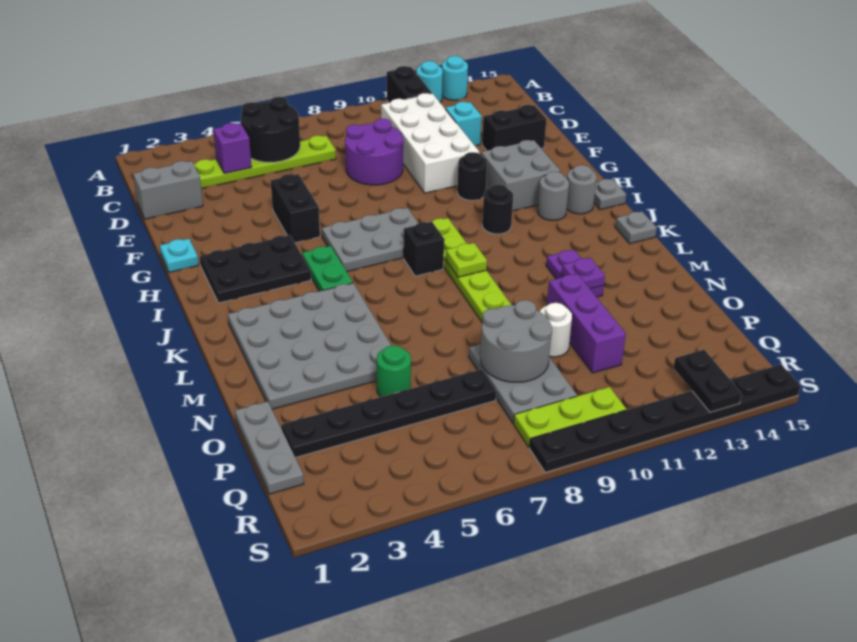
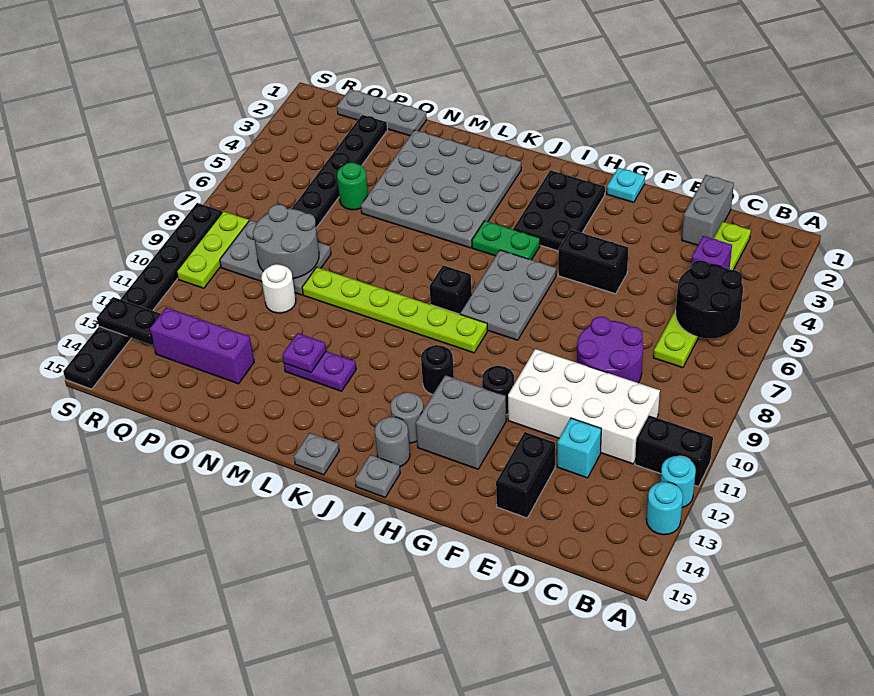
lime 1x1 plate [446,243,487,277] -> none
purple 1x3 brick [547,274,626,373] -> purple 1x3 brick moved to [150,307,254,384]

